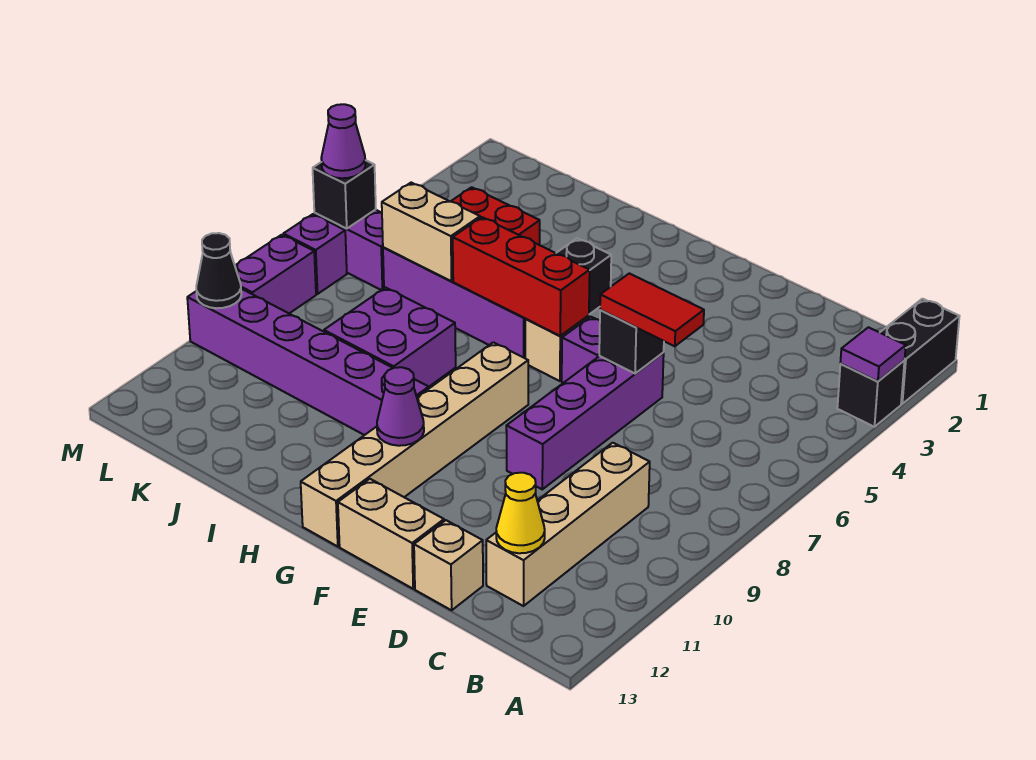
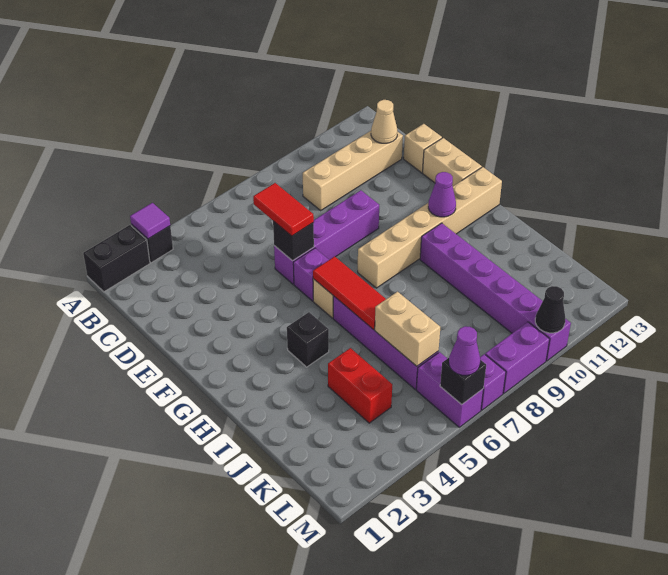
yellow 1x1 cone [496,473,545,553] -> tan 1x1 cone [371,100,397,143]
red 1x3 brick [453,217,590,336] -> red 1x3 tile [313,256,386,330]
purple 2x2 brick [324,288,456,387] -> none

